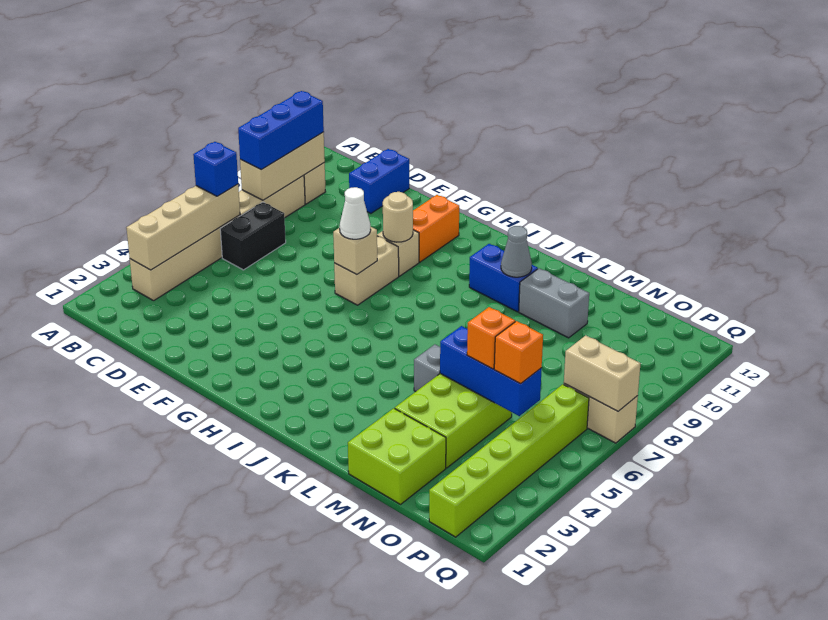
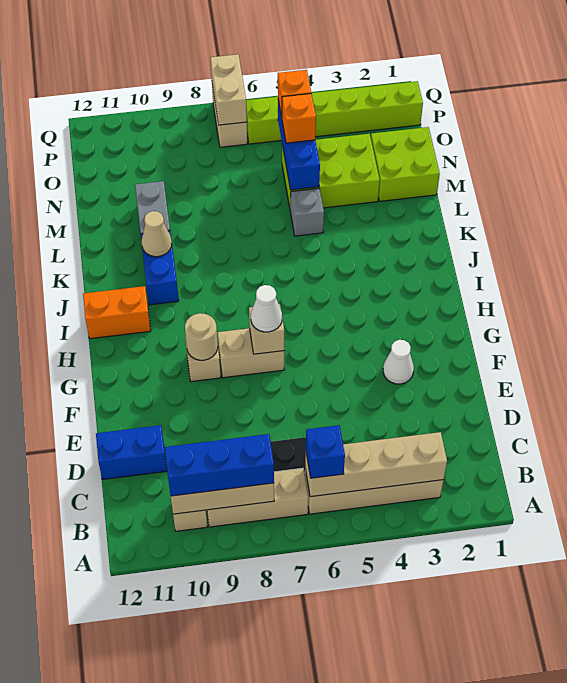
none -> white 1x1 cone [383,340,414,384]
orange 1x2 brick [413,195,459,262] -> orange 1x2 brick moved to [83,286,151,339]
grey 1x1 cone [501,226,532,277] -> tan 1x1 cone [142,211,172,257]

